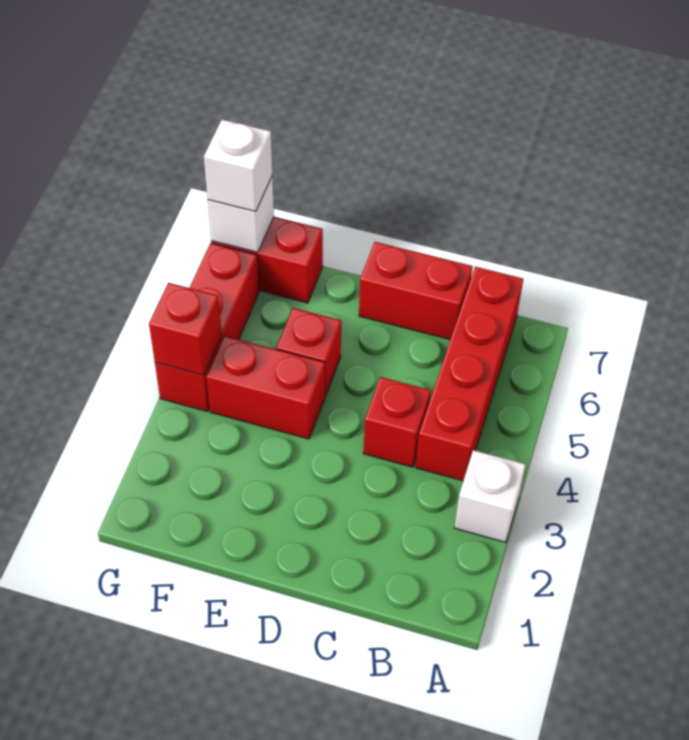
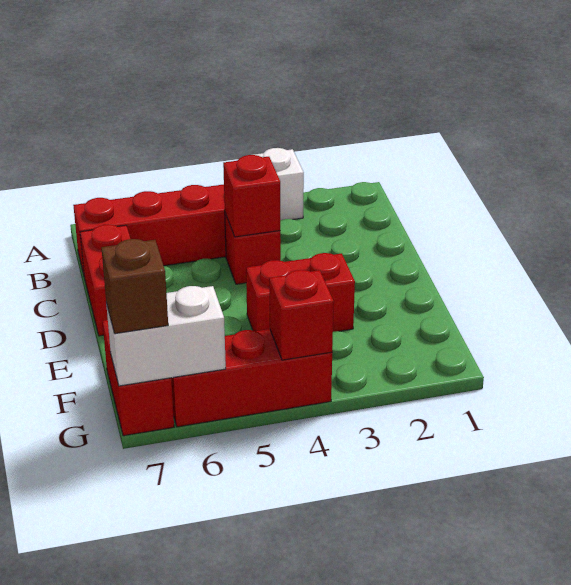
red 1x2 brick [206,336,325,439] -> red 1x2 brick turned to [246,253,355,332]
red 1x1 brick [276,308,341,396] -> red 1x1 brick moved to [223,155,280,237]
white 1x1 brick [208,177,274,252] -> white 1x2 brick [106,286,226,386]
white 1x1 brick [204,120,272,211] -> brown 1x1 brick [102,239,168,334]

